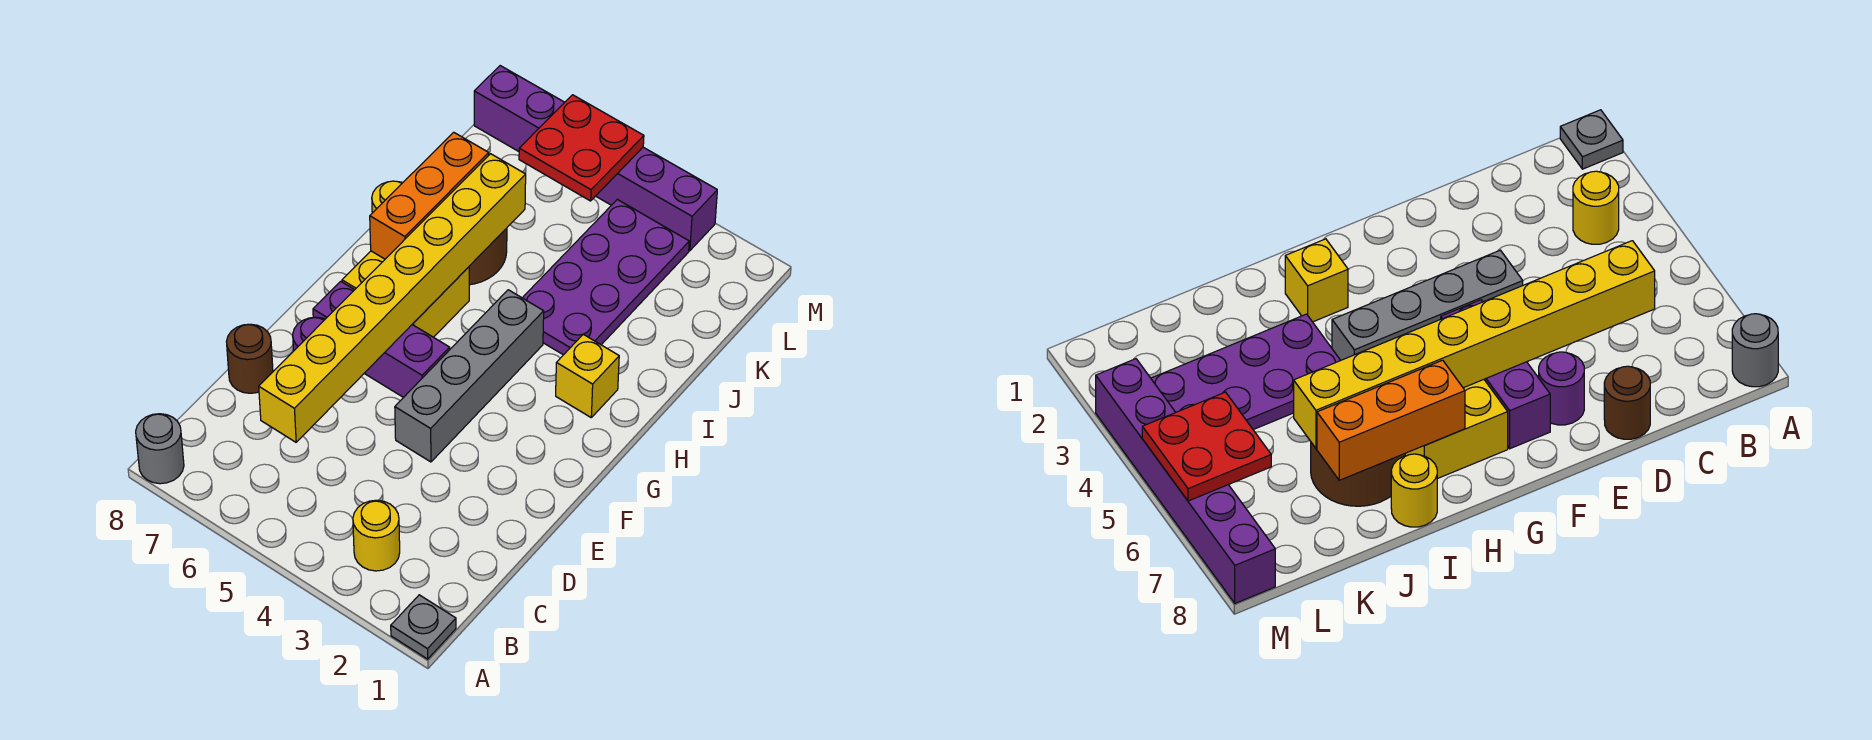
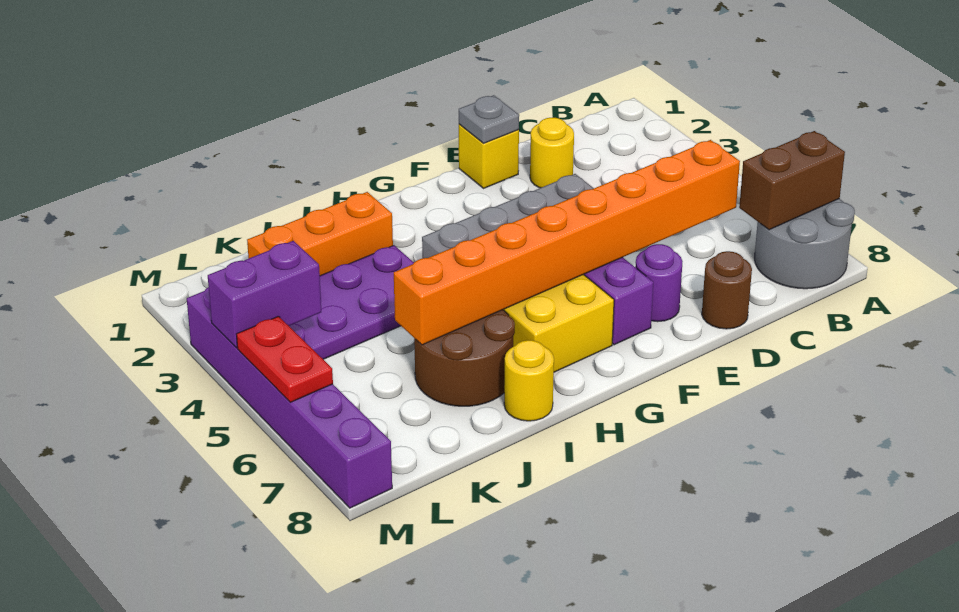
grey 1x1 plate [391,595,456,659] -> grey 1x1 plate moved to [459,95,519,143]
none -> brown 1x2 brick [739,131,845,230]
grey 1x1 round brick [136,414,184,484] -> grey 2x2 round brick [755,199,855,289]
yellow 1x1 round brick [353,500,400,571] -> yellow 1x1 round brick moved to [530,118,574,188]
yellow 1x8 brick [259,154,526,442] -> orange 1x8 brick [394,140,740,345]
yellow 1x1 brick [556,334,619,417] -> yellow 1x1 brick moved to [459,124,519,189]
orange 1x3 brick [370,132,489,259] -> orange 1x3 brick moved to [247,192,393,276]
none -> purple 1x2 brick [208,241,321,348]
red 2x2 plate [519,95,644,201] -> red 1x2 plate [236,316,333,402]

